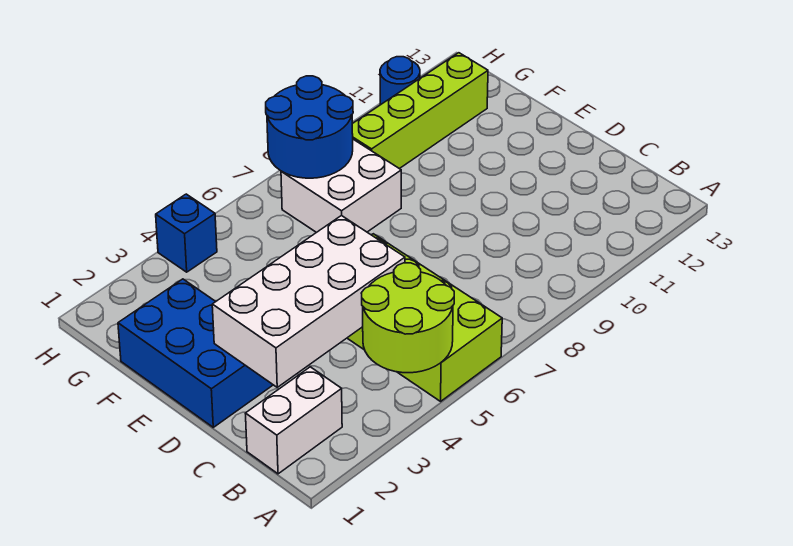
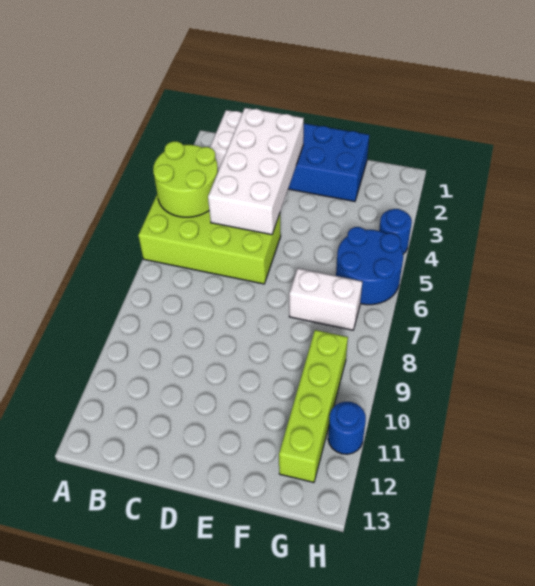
white 2x2 brick [281,139,401,233] -> white 1x2 brick [289,268,362,330]
blue 2x2 round brick [266,76,353,178] -> blue 2x2 round brick moved to [336,227,403,305]
blue 1x1 brick [156,194,217,272] -> blue 1x1 round brick [379,209,412,254]

